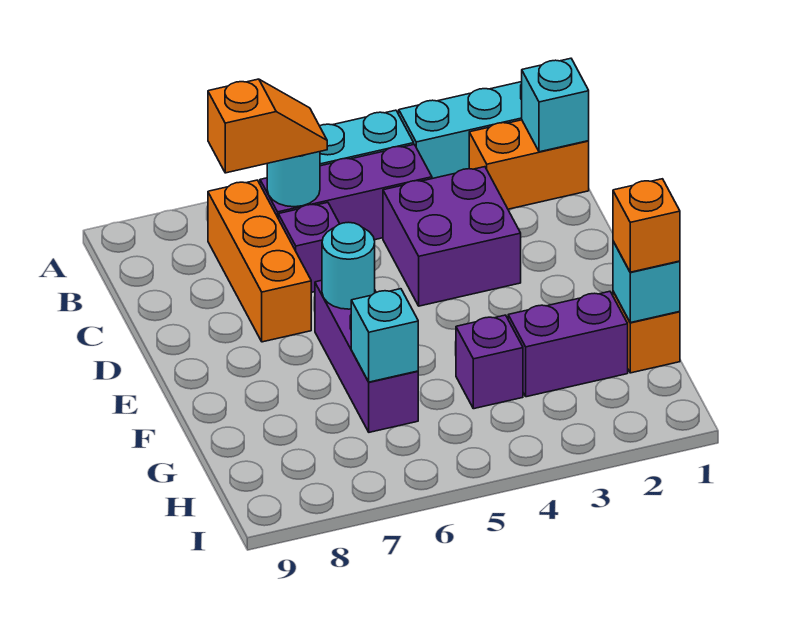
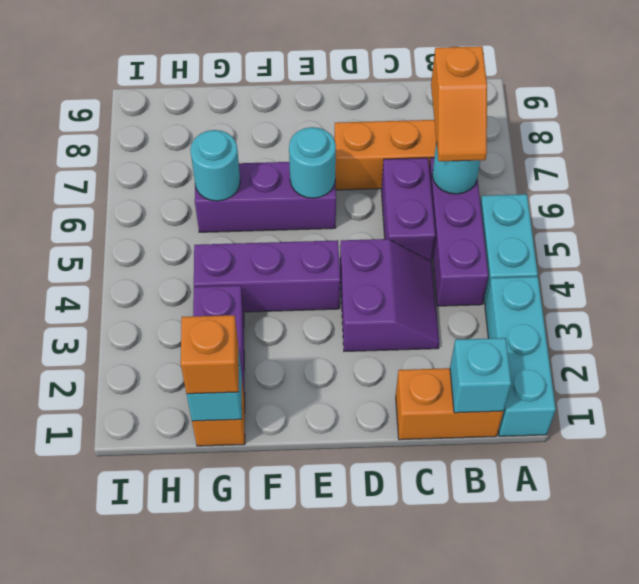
orange 1x2 brick [469,120,589,209] -> orange 1x2 brick turned to [396,368,504,440]
purple 2x2 brick [383,167,521,306] -> purple 2x2 slope [340,239,439,351]
purple 1x1 brick [278,202,339,292] -> purple 1x2 brick [381,158,435,261]
purple 1x1 brick [456,315,523,409] -> purple 1x3 brick [194,240,340,312]
cyan 1x1 brick [351,289,418,382] -> cyan 1x1 round brick [190,130,240,201]

